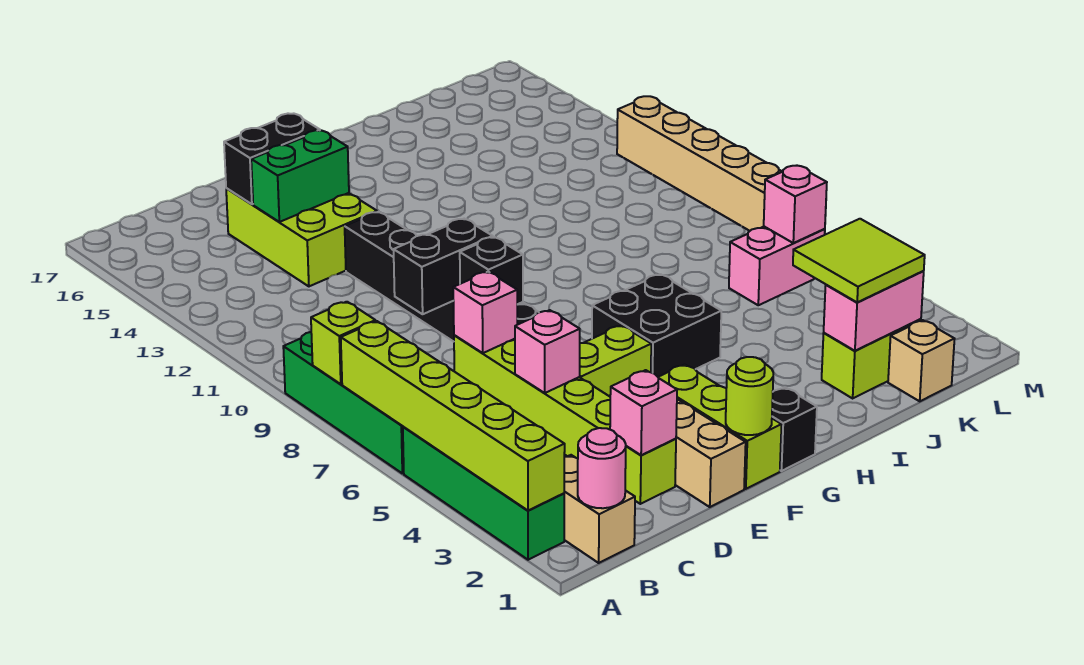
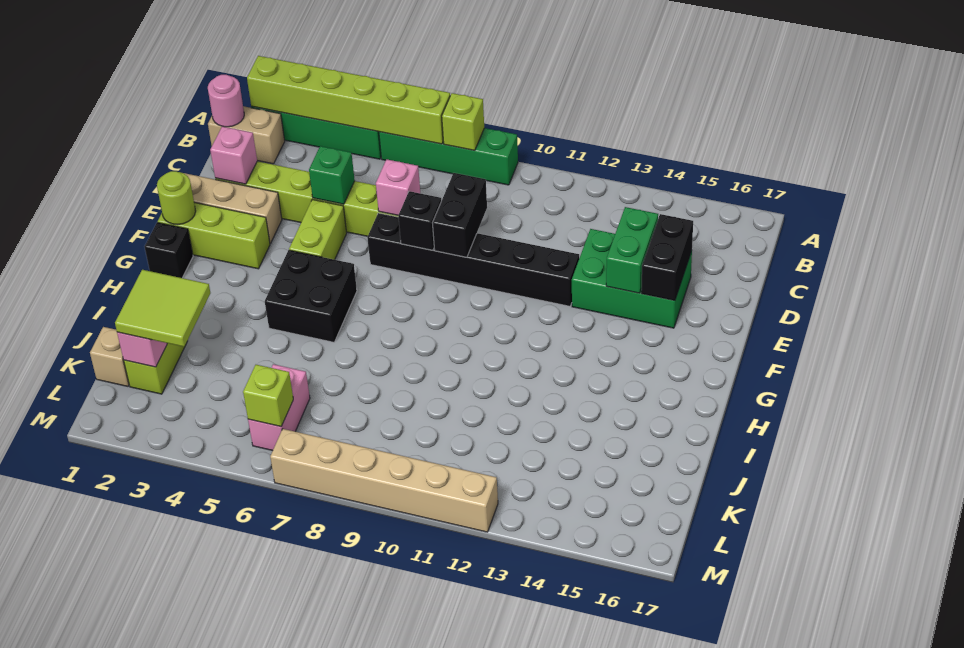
pink 1x1 brick [515,310,580,393] -> green 1x1 brick [309,146,355,204]
lime 2x3 brick [226,188,377,286] -> green 2x3 brick [572,229,692,328]
pink 1x1 brick [764,166,827,243] -> lime 1x1 brick [243,365,293,427]

